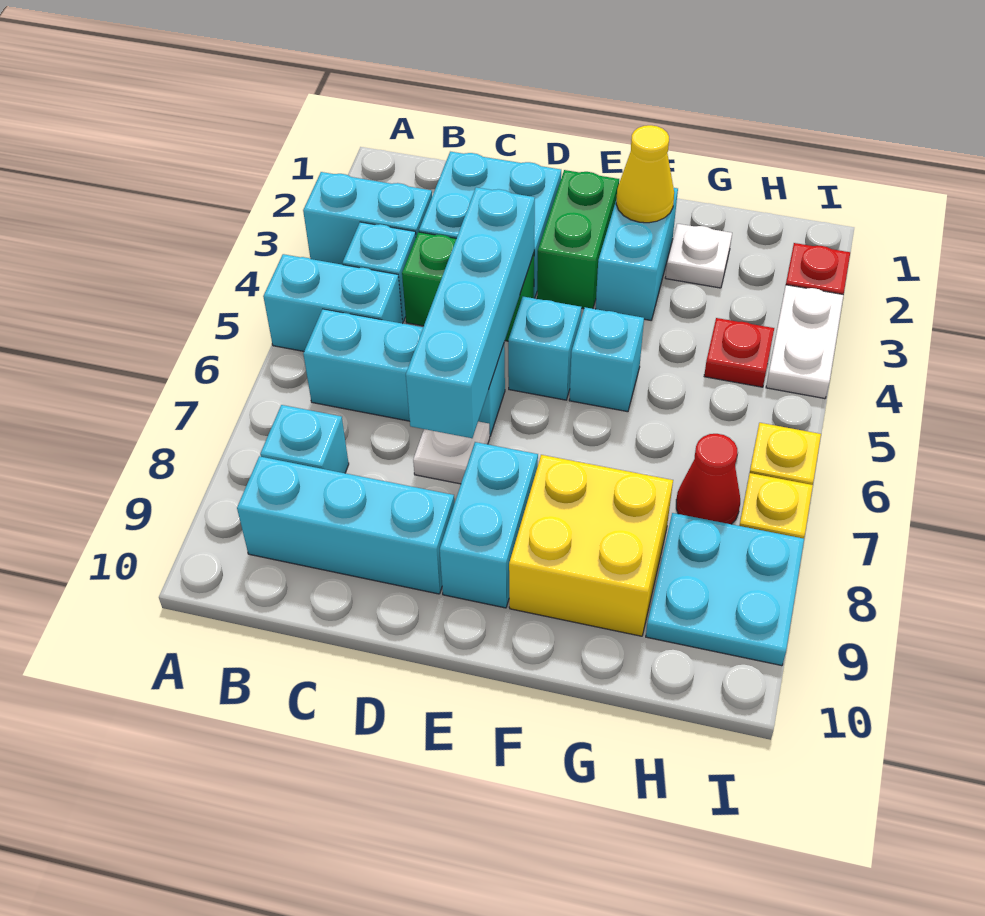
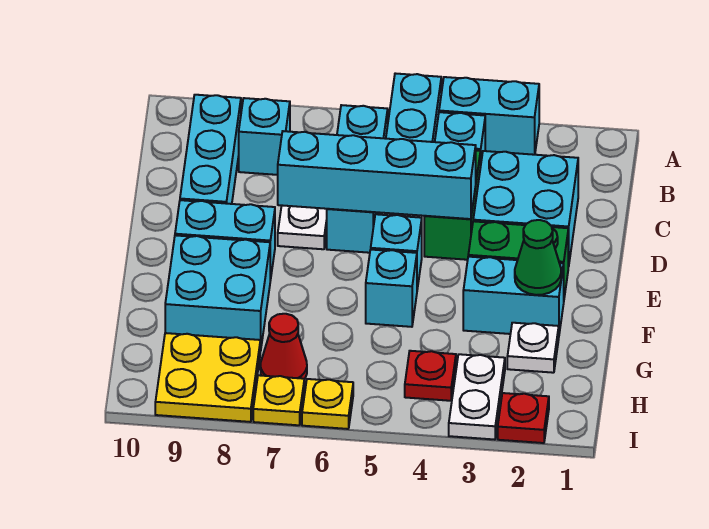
cyan 1x2 brick [303,172,432,265] -> cyan 1x2 brick turned to [439,77,539,155]
yellow 1x1 cone [616,125,674,223] -> green 1x1 cone [515,220,561,295]
yellow 2x2 brick [509,455,673,636] -> cyan 2x2 brick [165,235,270,351]
cyan 2x2 plate [646,513,804,666] -> yellow 2x2 plate [155,333,260,422]
white 1x2 plate [766,285,843,399] -> white 1x2 plate turned to [449,354,505,440]

